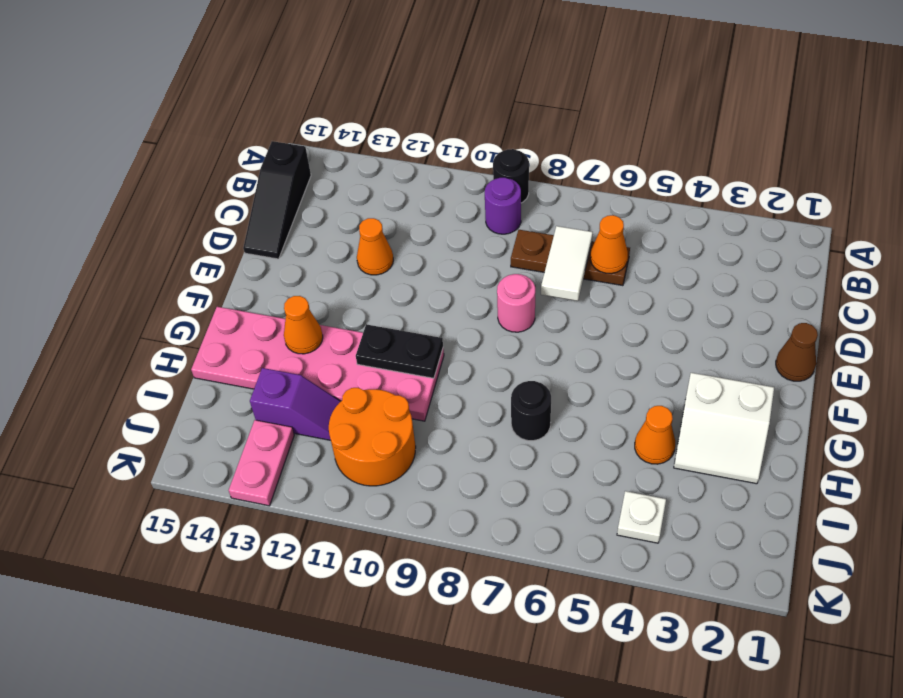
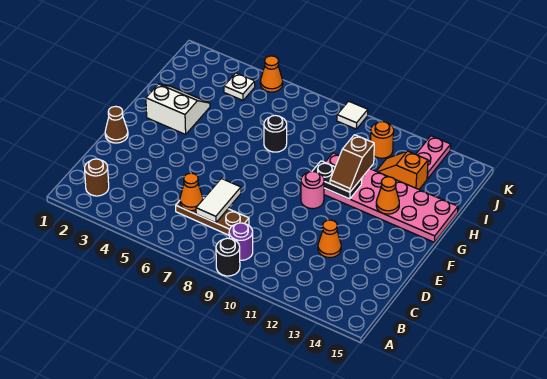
none -> brown 1x1 round brick [85,159,109,196]
black 1x3 slope [243,141,311,259] -> none
pink 1x1 round brick [497,274,535,332] -> pink 1x1 round brick moved to [301,171,324,209]
none -> brown 1x2 slope [330,135,374,192]
orange 1x1 cone [635,406,675,464] -> orange 1x1 cone moved to [260,56,283,92]
orange 2x2 round brick [329,388,416,486] -> orange 1x1 round brick [371,122,394,158]
purple 1x2 slope [250,368,341,440] -> orange 1x2 slope [377,151,428,189]
none -> white 1x1 tile [337,101,368,129]

